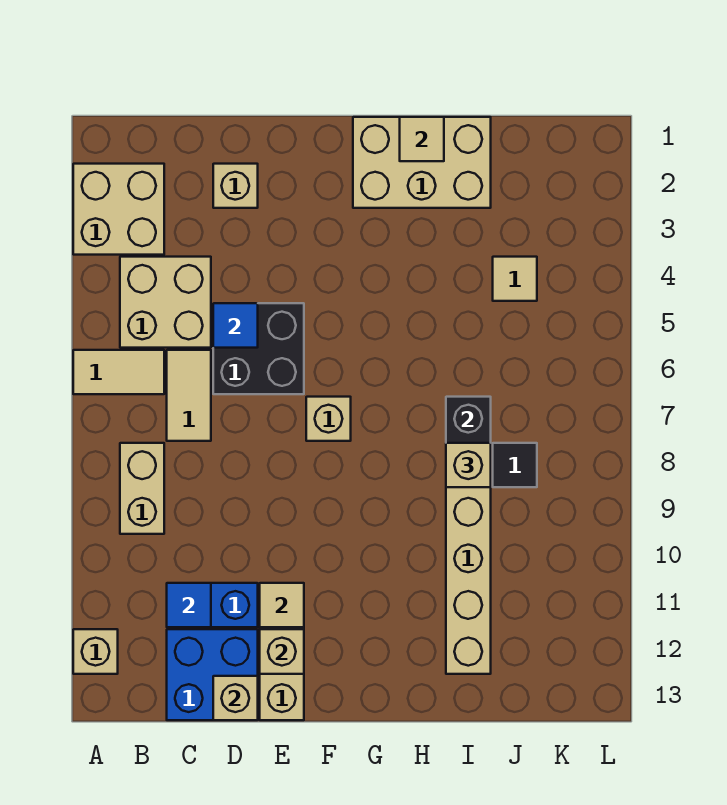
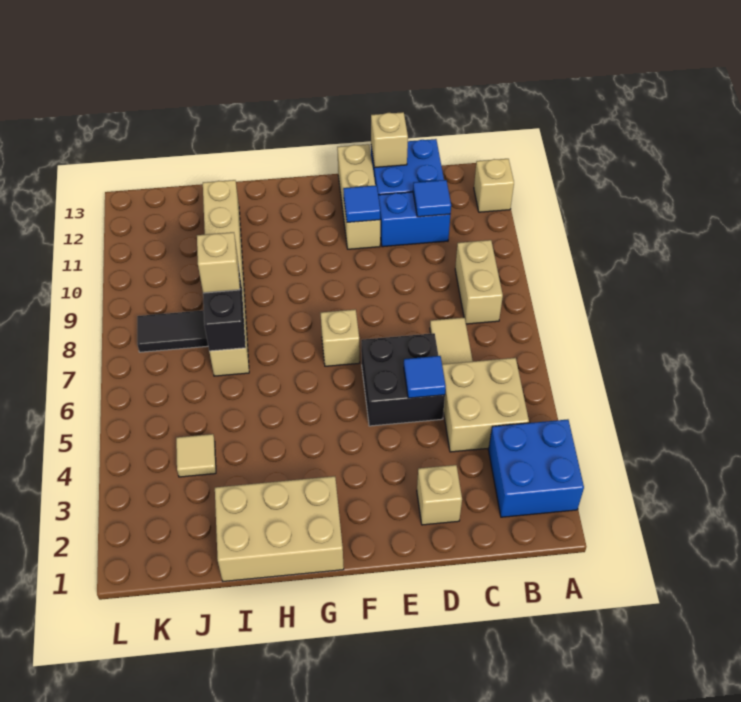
tan 2x2 brick [73,164,164,255] -> blue 2x2 brick [488,419,584,517]
tan 1x2 tile [73,350,164,394] -> none
tan 1x1 tile [260,583,304,627] -> blue 1x1 tile [343,185,380,222]
tan 1x1 brick [260,629,304,674] -> none
tan 1x1 tile [400,117,444,161] -> none
black 1x1 tile [493,443,537,487] -> black 1x2 tile [137,310,208,352]

